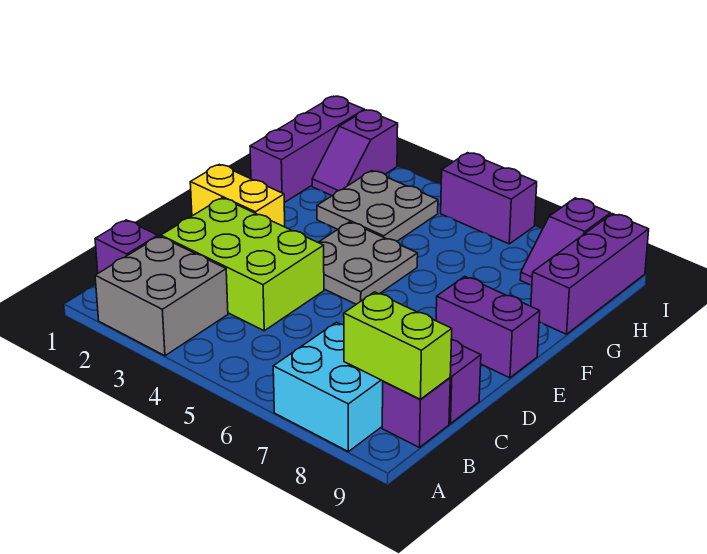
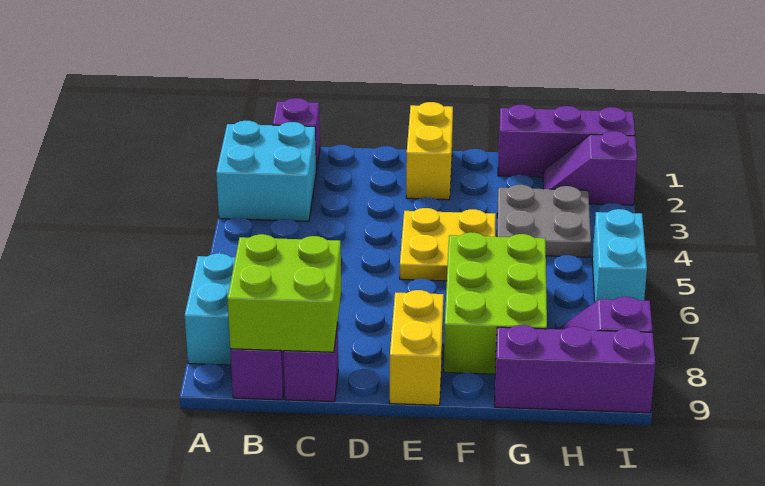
grey 2x2 brick [95,236,228,356] -> cyan 2x2 brick [216,121,316,221]
lime 1x2 brick [344,292,452,399] -> lime 2x2 brick [227,234,341,352]
lime 2x3 brick [161,198,324,331] -> lime 2x3 brick moved to [444,232,547,374]
grey 2x2 plate [318,222,418,304] -> yellow 2x2 plate [400,208,496,281]
purple 1x2 brick [436,276,540,378] -> yellow 1x2 brick [390,290,444,405]
purple 1x2 brick [441,153,537,244] -> cyan 1x2 brick [592,209,647,302]

